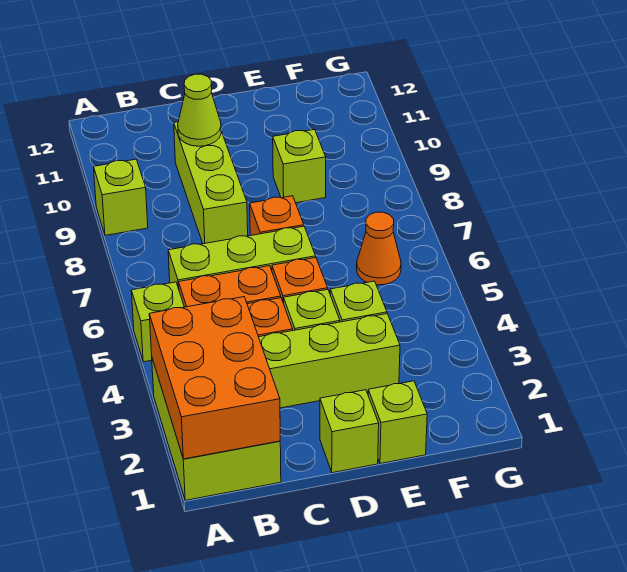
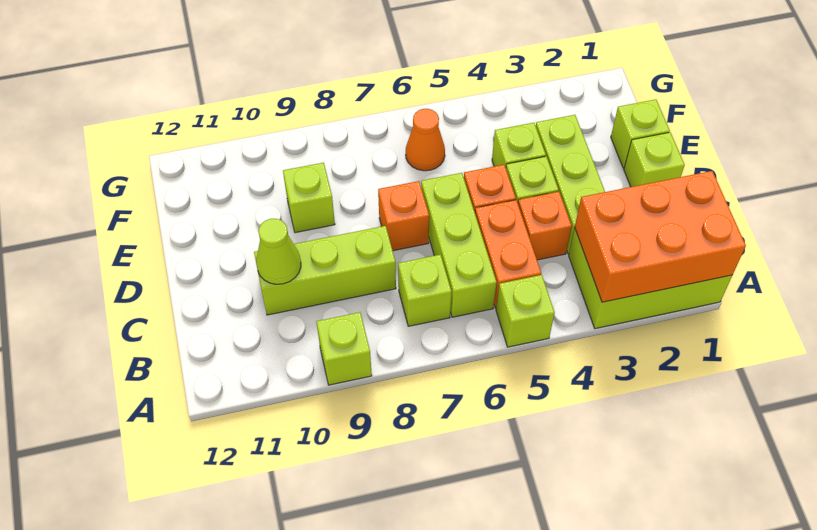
none -> lime 1x1 brick [398,255,451,326]

